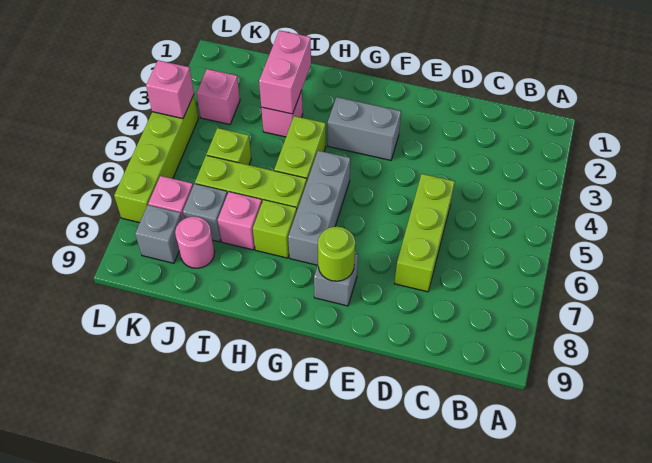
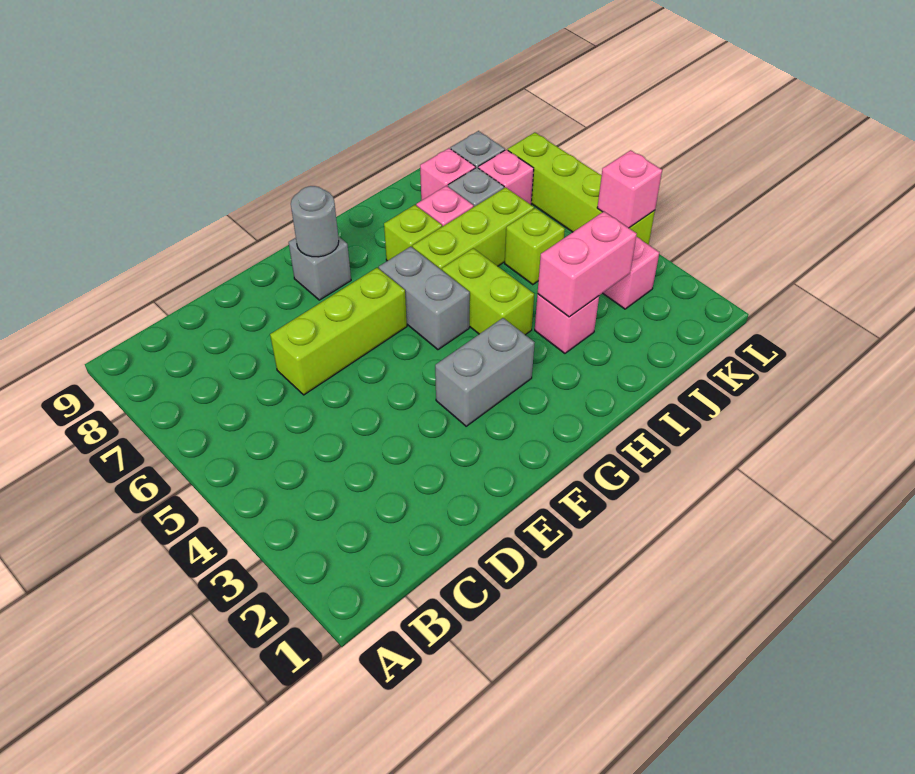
lime 1x3 brick [394,174,455,292] -> lime 1x3 brick turned to [270,268,407,395]
lime 1x1 round brick [318,227,355,281] -> grey 1x1 round brick [291,186,339,257]
grey 1x3 brick [288,151,350,265] -> grey 1x2 brick [379,247,470,350]
pink 1x2 brick [259,30,311,114] -> pink 1x2 brick turned to [538,212,637,317]
pink 1x1 round brick [175,216,215,268] -> pink 1x1 brick [420,148,475,201]

